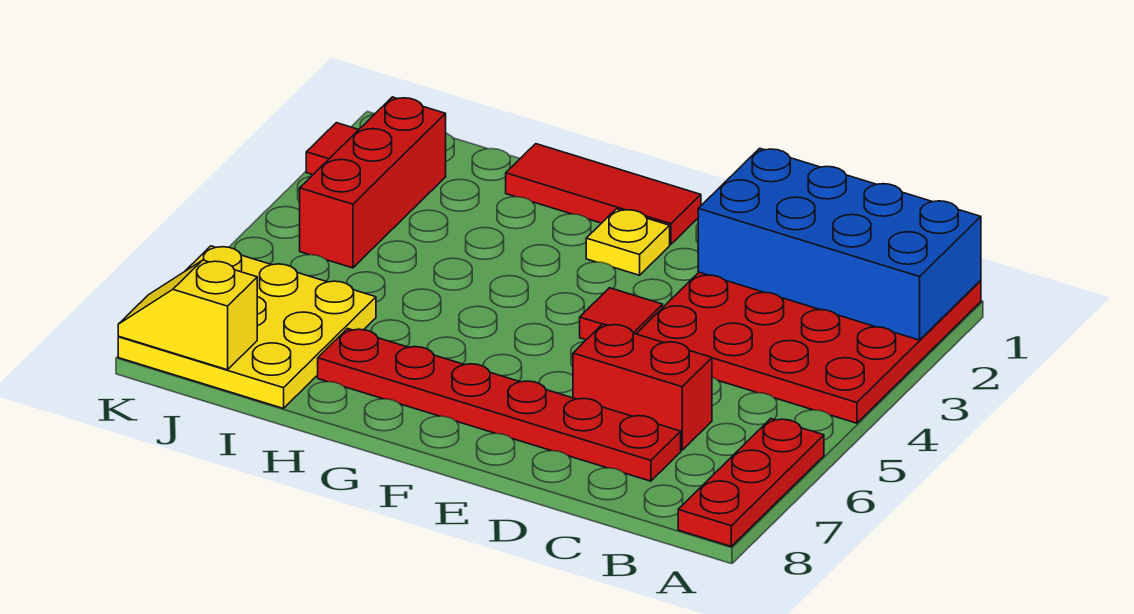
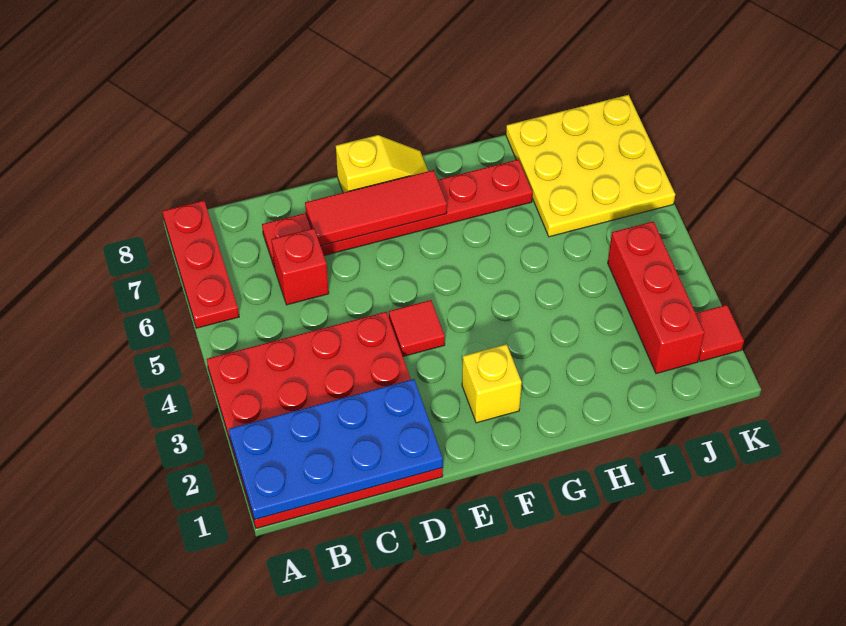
blue 2x4 brick [698,148,981,340] -> blue 2x4 plate [229,379,443,520]
red 1x2 brick [573,324,712,450] -> red 1x1 brick [271,228,329,305]
red 1x3 tile [506,144,701,244] -> red 1x3 tile moved to [305,170,447,246]
yellow 1x1 plate [586,209,670,275] -> yellow 1x1 brick [462,344,522,423]
yellow 1x2 slope [118,260,257,370] -> yellow 1x2 slope moved to [336,135,428,193]

